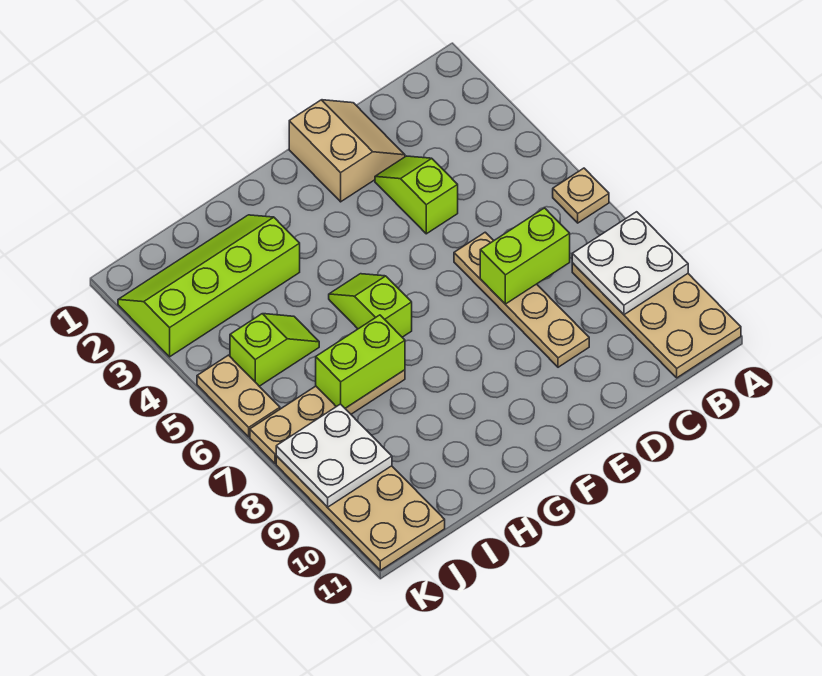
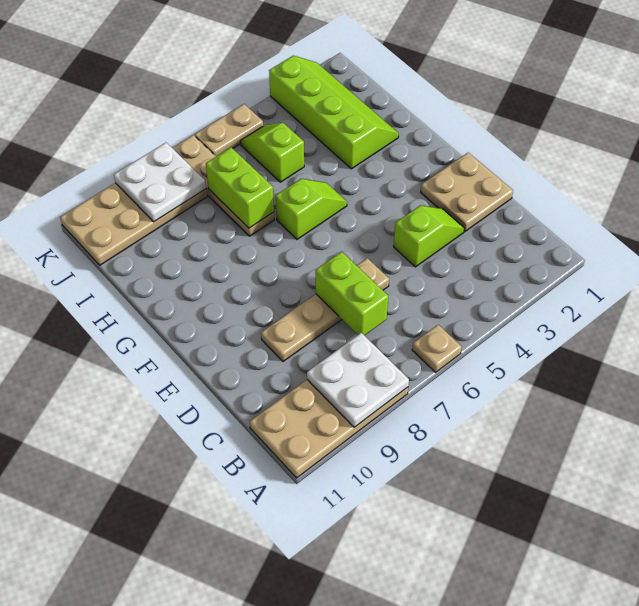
tan 2x2 slope [289,100,405,202] -> tan 2x2 plate [421,153,513,231]
lime 1x2 slope [230,314,319,386] -> lime 1x2 slope turned to [240,123,304,182]

